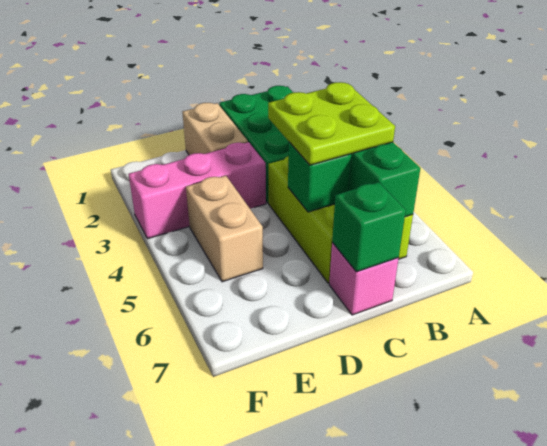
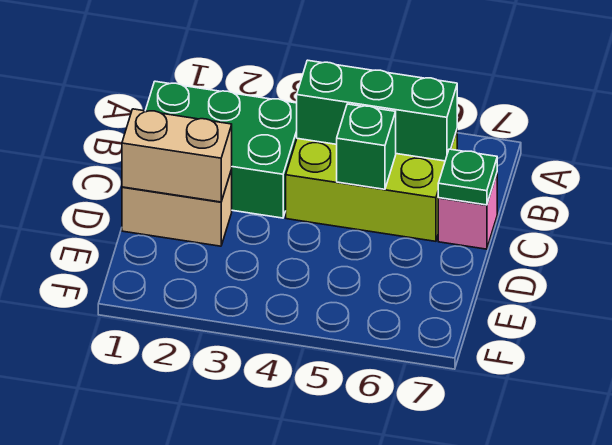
lime 2x2 plate [268,82,395,165] -> none
green 1x1 brick [332,182,406,272] -> green 1x1 plate [438,149,497,205]
pink 1x3 brick [129,142,266,239] -> none
tan 1x2 brick [186,176,263,282] -> tan 1x2 brick moved to [122,109,232,202]

